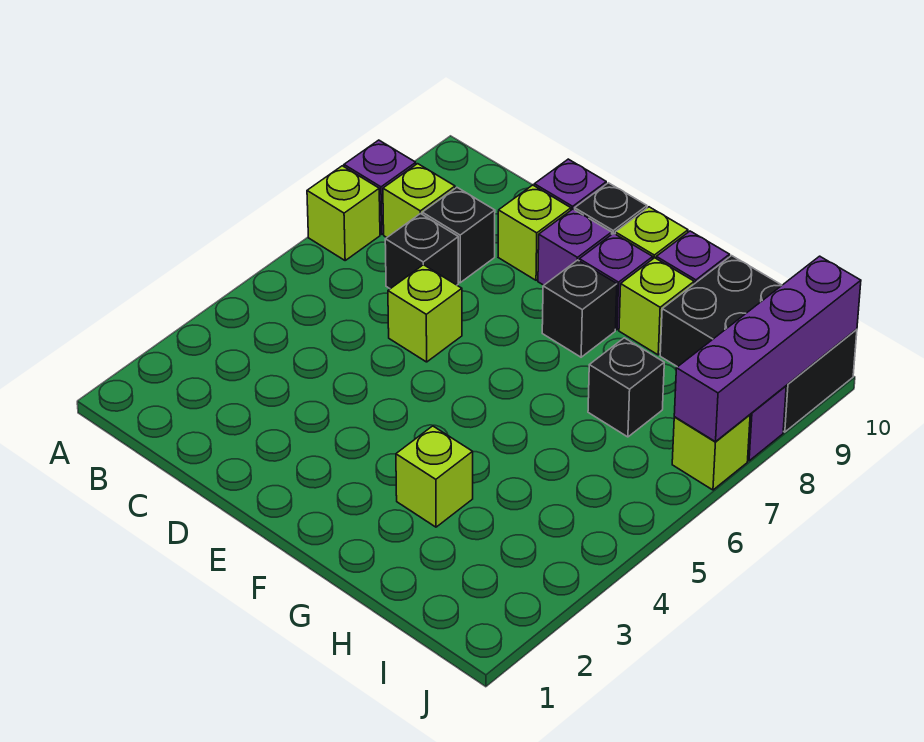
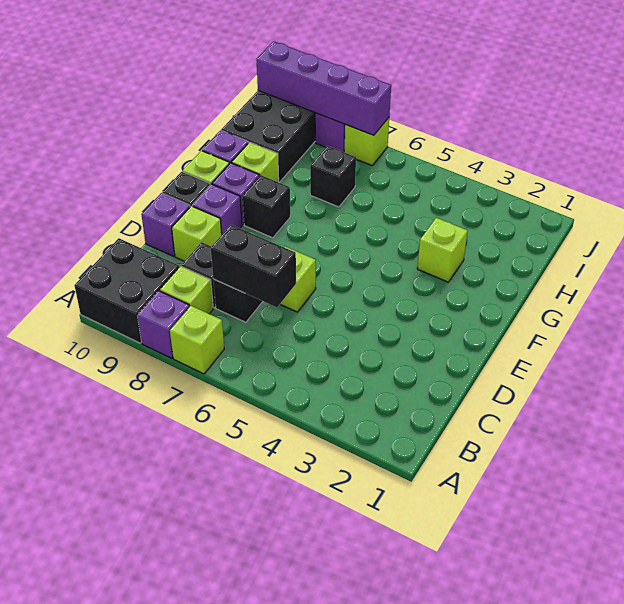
none -> black 2x2 brick [74,238,179,343]
none -> black 1x2 brick [211,225,296,307]

